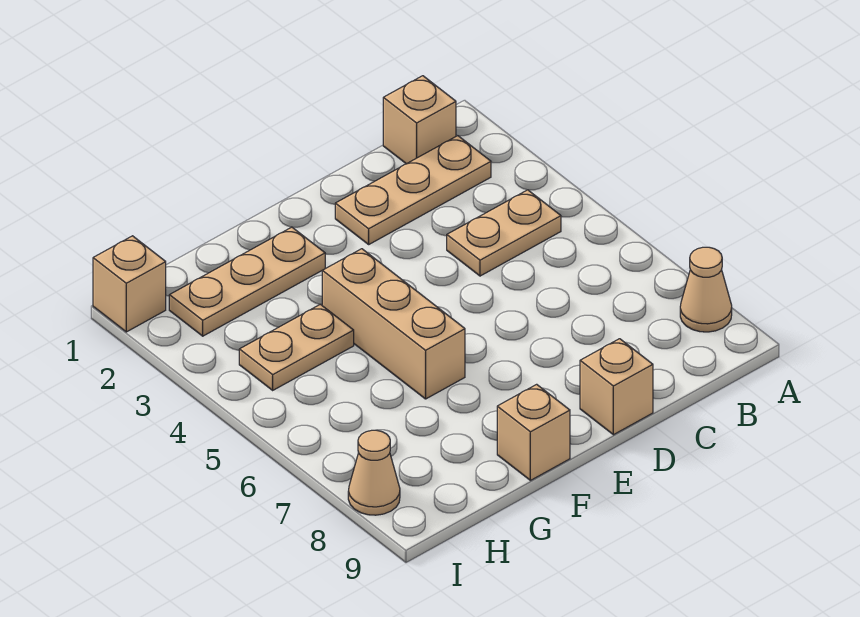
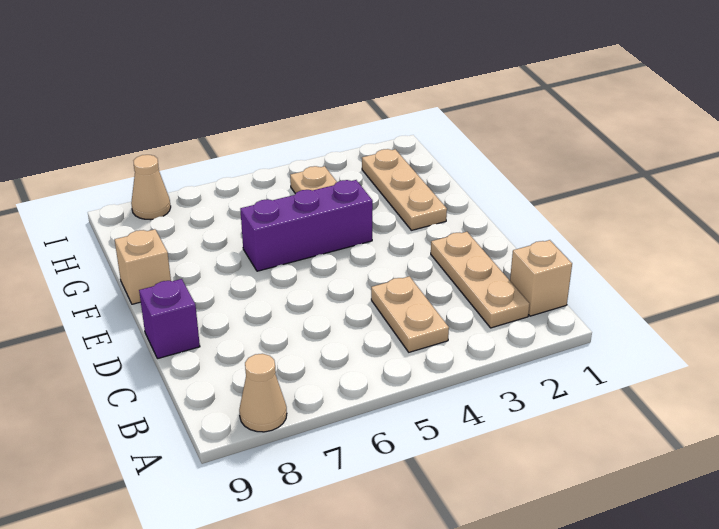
tan 1x1 brick [580,339,653,435] -> purple 1x1 brick [139,279,200,359]
tan 1x3 brick [322,249,465,399] -> purple 1x3 brick [240,180,373,271]
tan 1x1 brick [93,236,166,332] -> none

